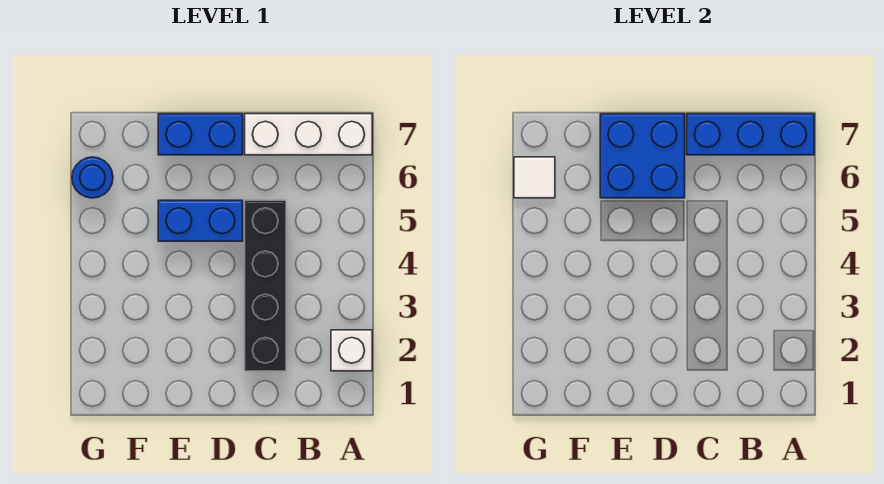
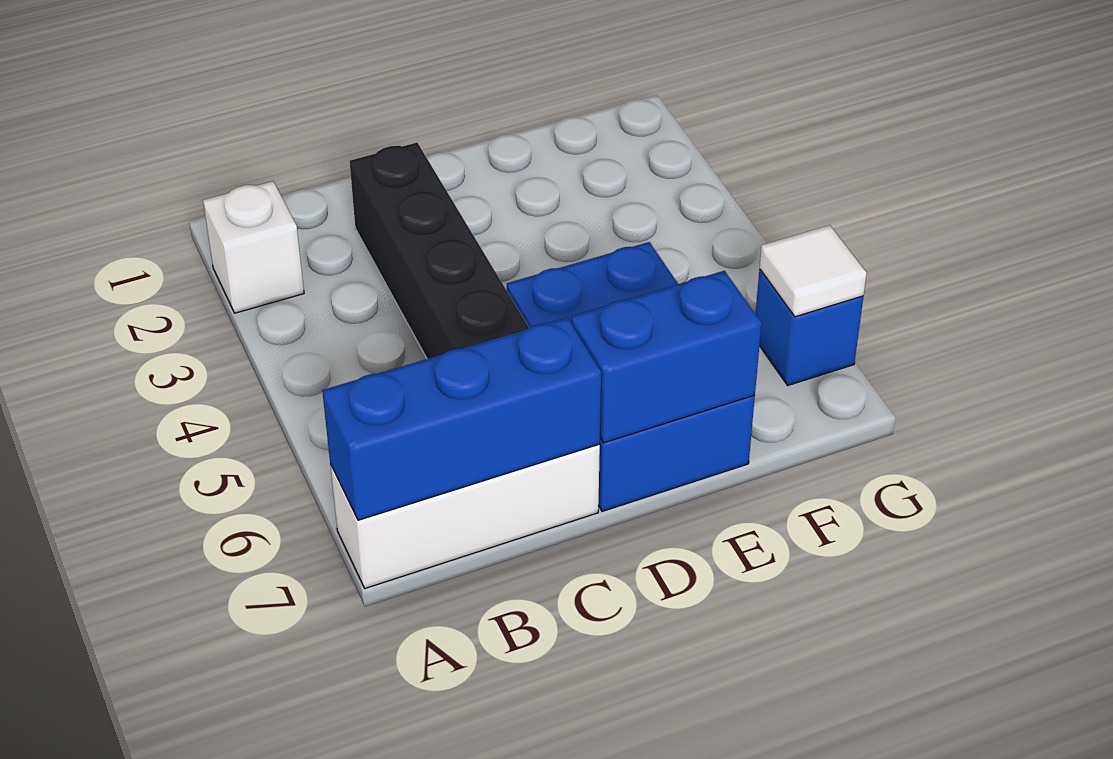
blue 2x2 brick [600,114,685,198] -> blue 1x2 brick [571,271,761,443]
blue 1x1 round brick [72,157,113,198] -> blue 1x1 brick [756,269,863,385]

